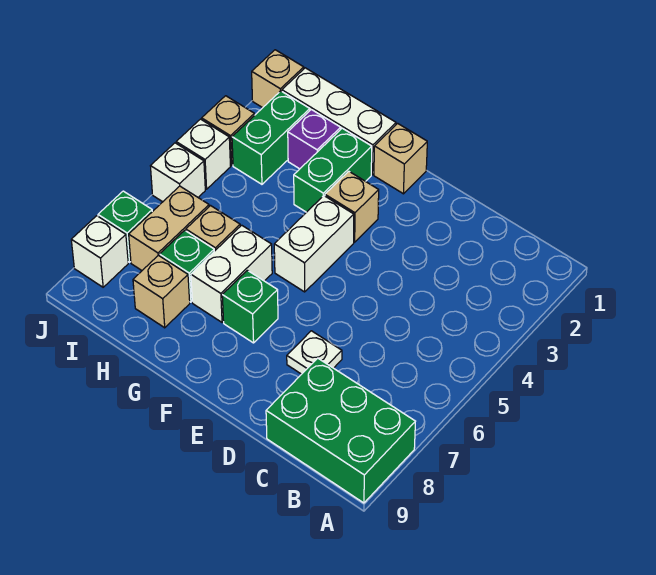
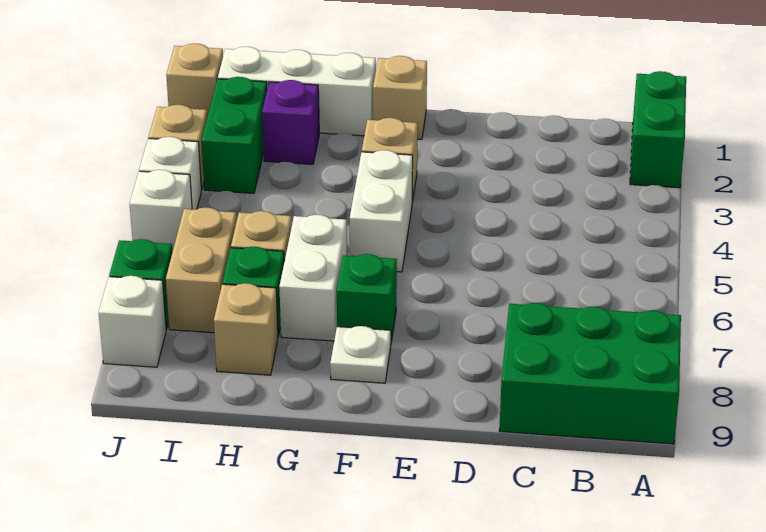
white 1x1 plate [287,331,342,374] -> white 1x1 plate moved to [330,326,391,383]
green 1x2 brick [294,128,372,212] -> green 1x2 brick moved to [630,71,686,188]

